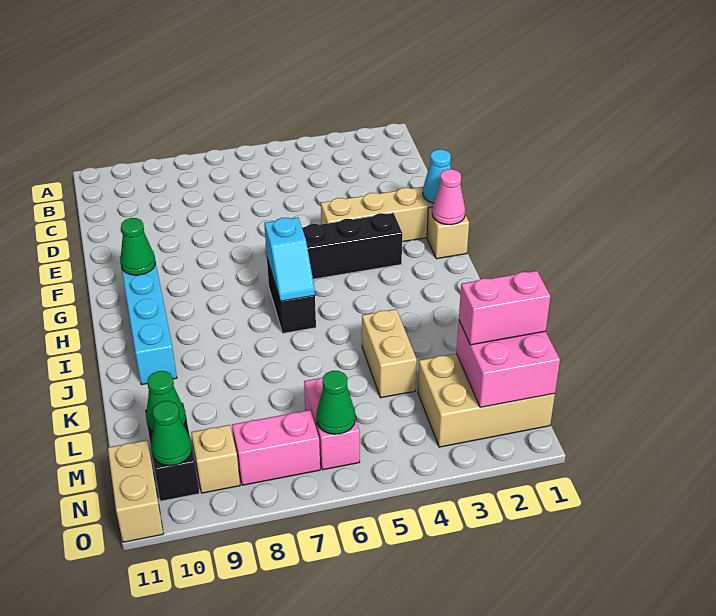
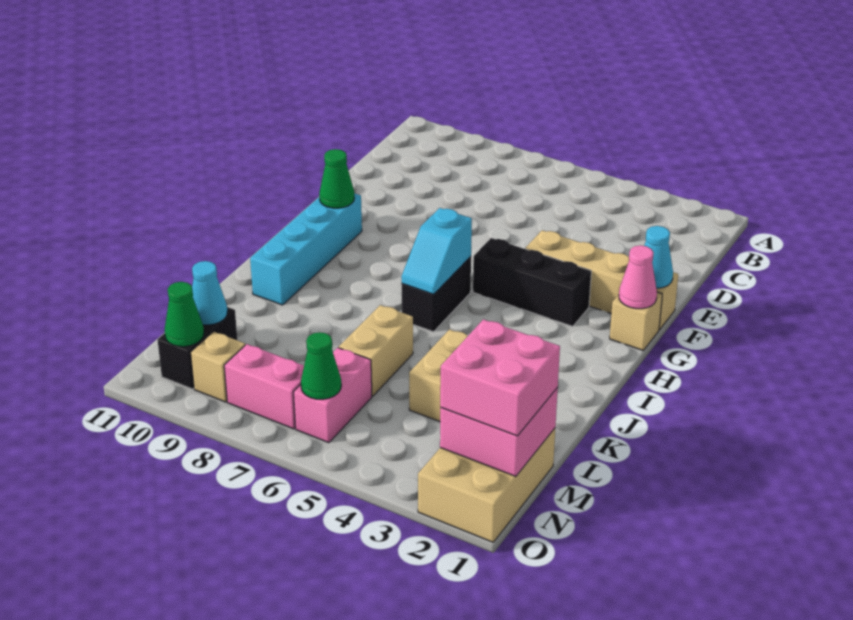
tan 2x3 brick [418,354,555,447] -> tan 2x3 brick turned to [418,429,555,542]
pink 1x2 brick [459,271,550,345] -> pink 2x2 brick [440,319,560,436]
green 1x1 cone [146,371,186,431] -> cyan 1x1 cone [192,261,227,325]
tan 1x2 brick [108,440,163,542] -> tan 1x2 brick moved to [339,305,413,396]

